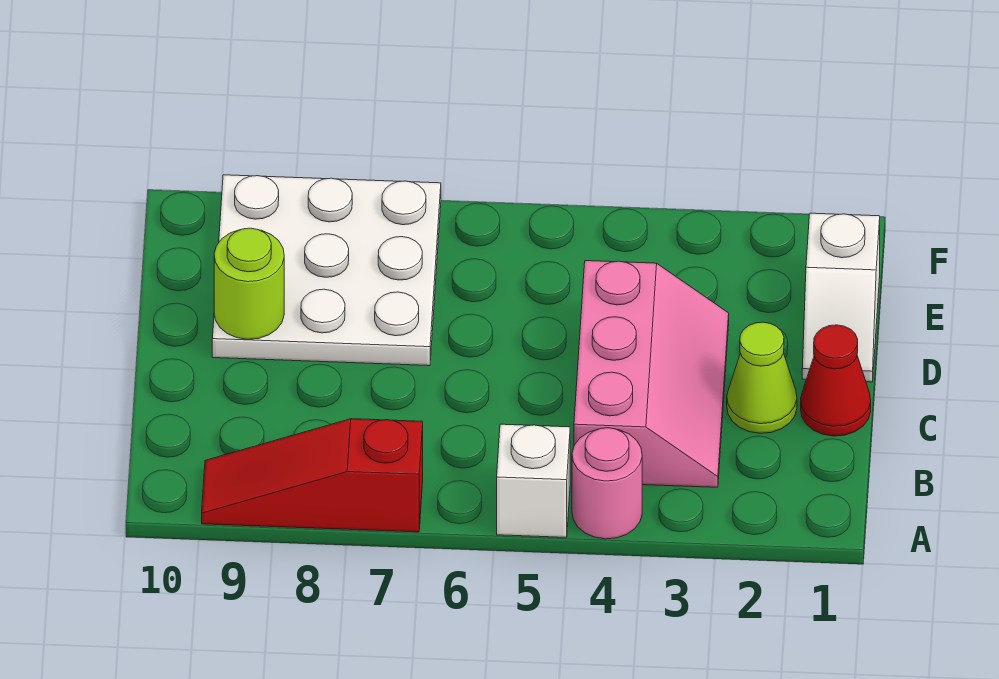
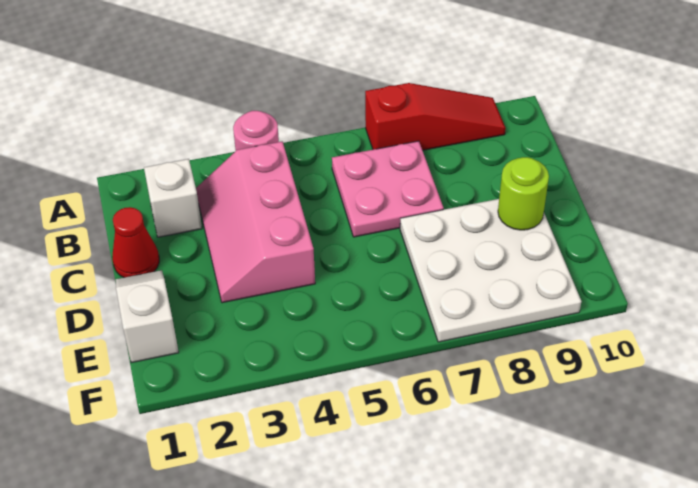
white 1x1 brick [497,424,570,537] -> white 1x1 brick moved to [144,159,202,237]
none -> pink 2x2 plate [332,141,444,237]
lime 1x1 cone [727,322,797,433] -> none

